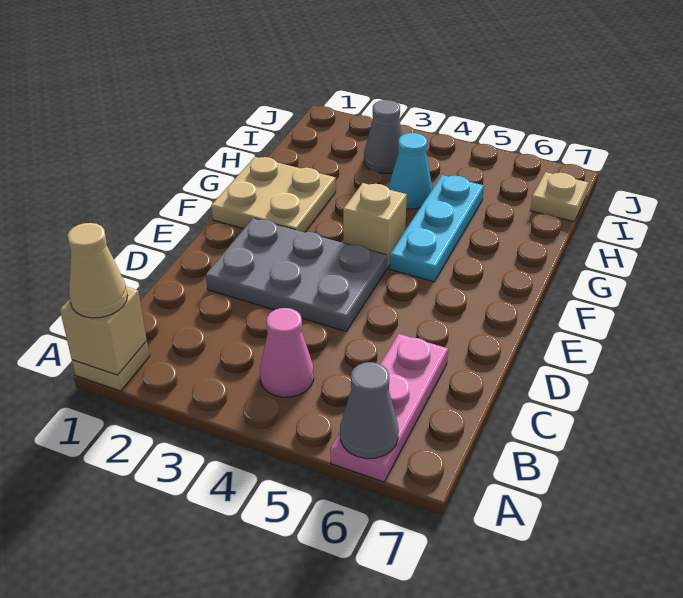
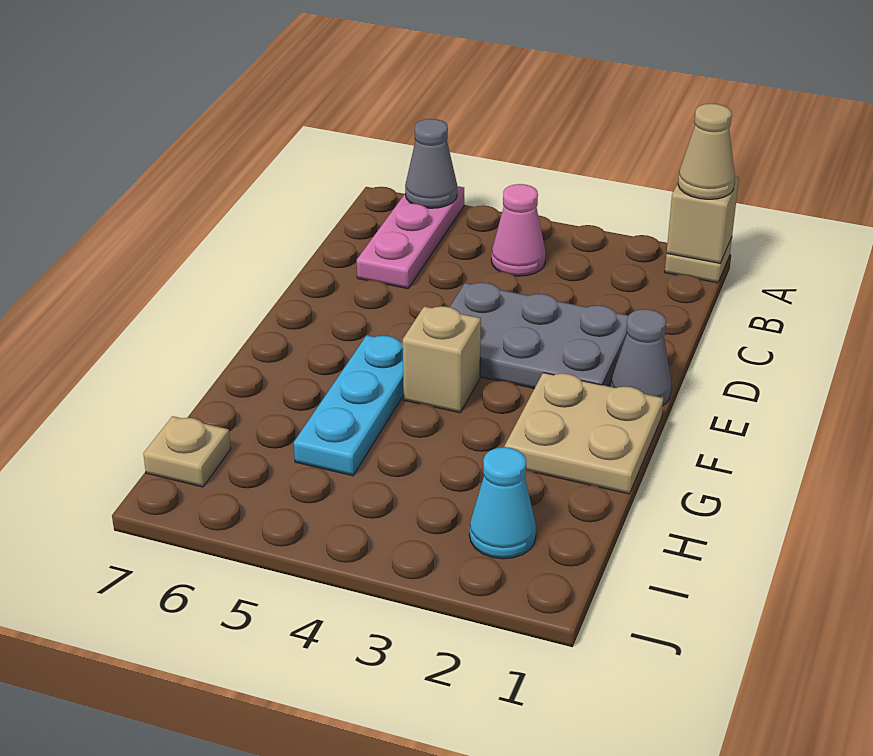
cyan 1x1 cone [388,133,433,209] -> cyan 1x1 cone moved to [469,447,536,559]
grey 1x1 cone [364,100,402,173] -> grey 1x1 cone moved to [611,309,671,405]

